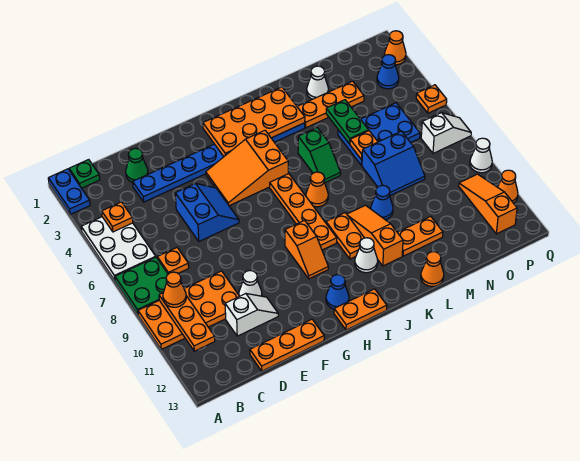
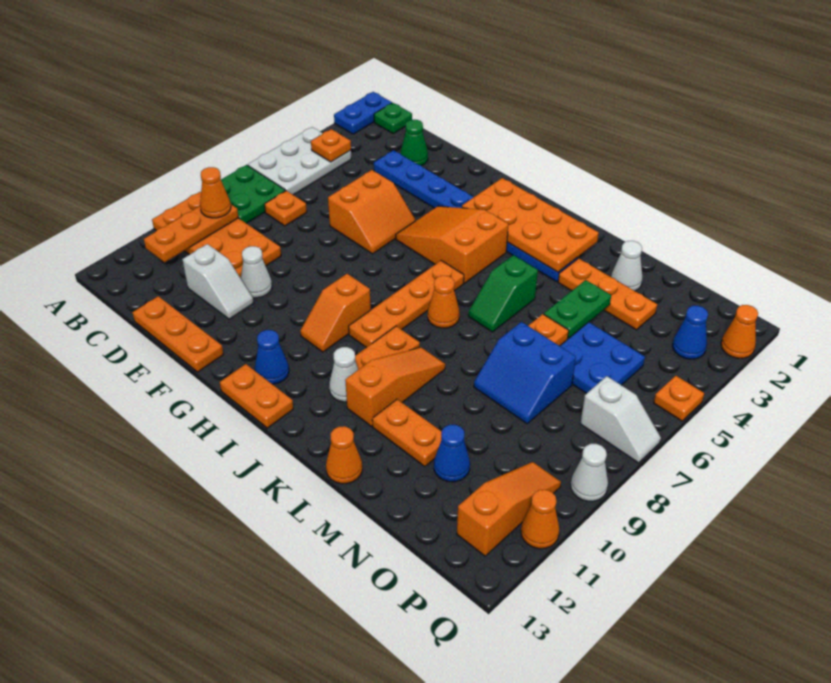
blue 2x2 slope [175,183,239,241] -> orange 2x2 slope [328,170,415,254]
blue 1x1 cone [371,185,393,220] -> blue 1x1 cone moved to [434,425,470,482]

